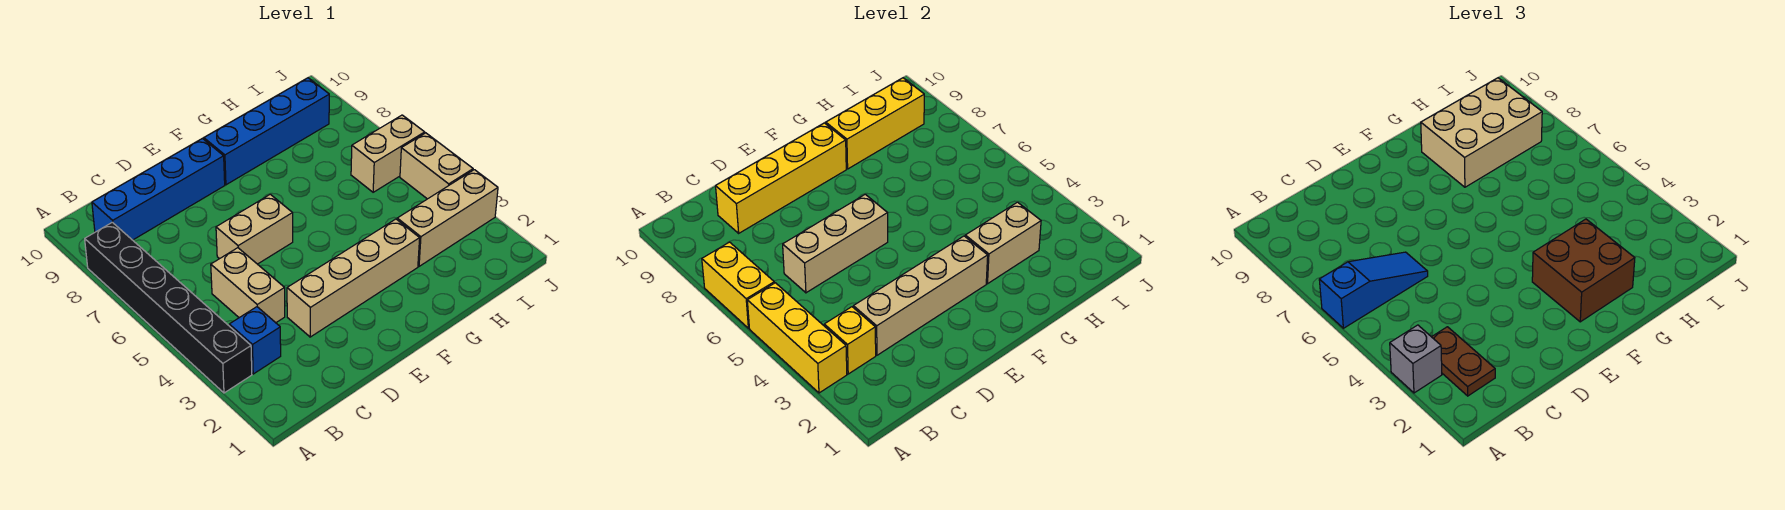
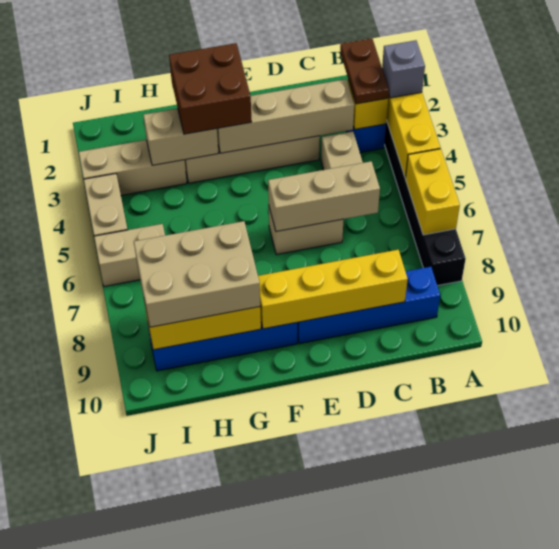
blue 1x3 slope [1319,252,1428,328] -> none

